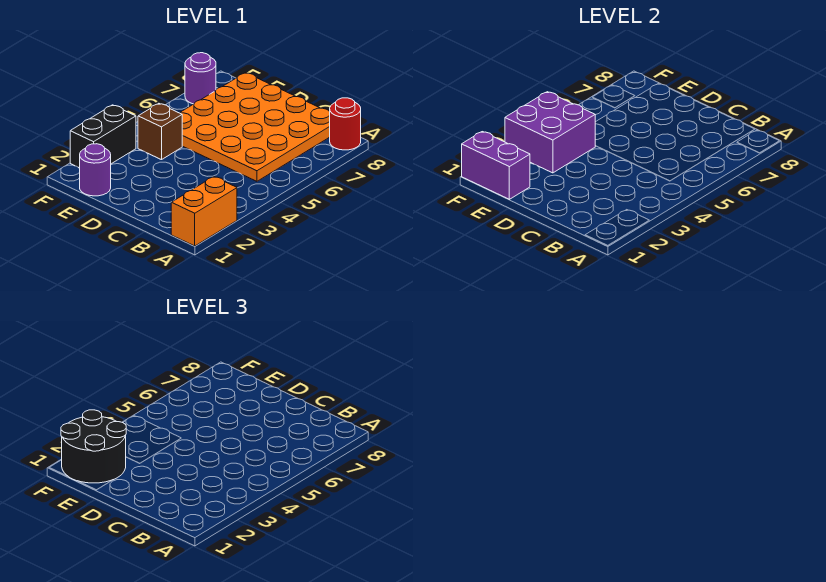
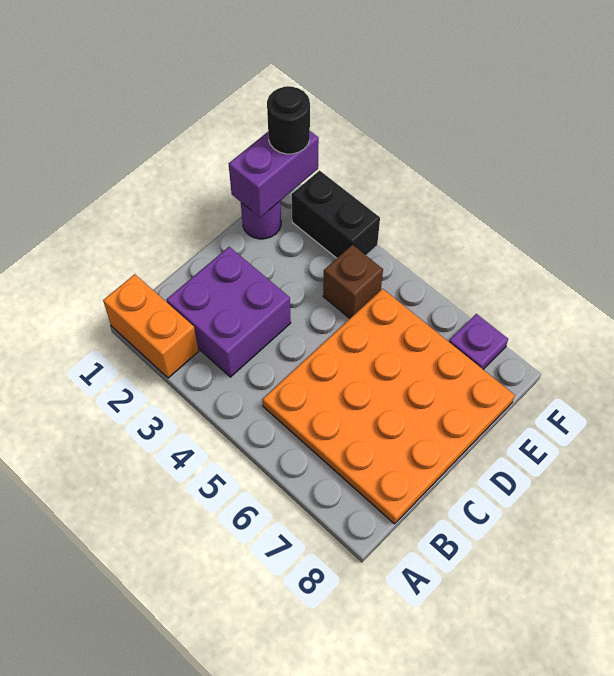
red 1x1 round brick [330,98,361,150] -> none
black 2x2 round brick [61,410,126,483] -> black 1x1 round brick [267,86,310,154]
purple 2x2 brick [505,92,595,173] -> purple 2x2 brick moved to [166,247,291,377]
purple 1x1 round brick [185,53,216,104] -> purple 1x1 plate [449,314,508,369]

